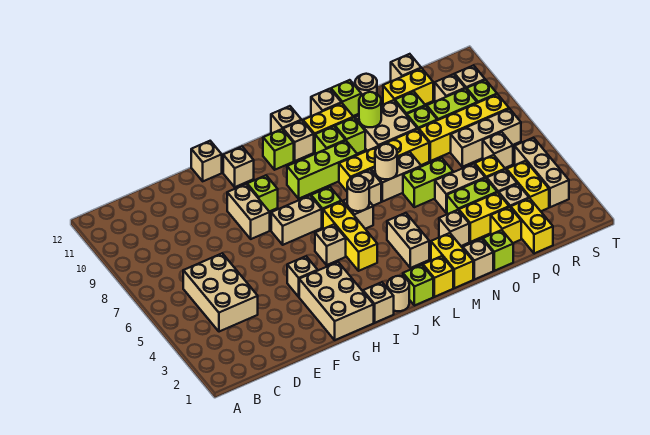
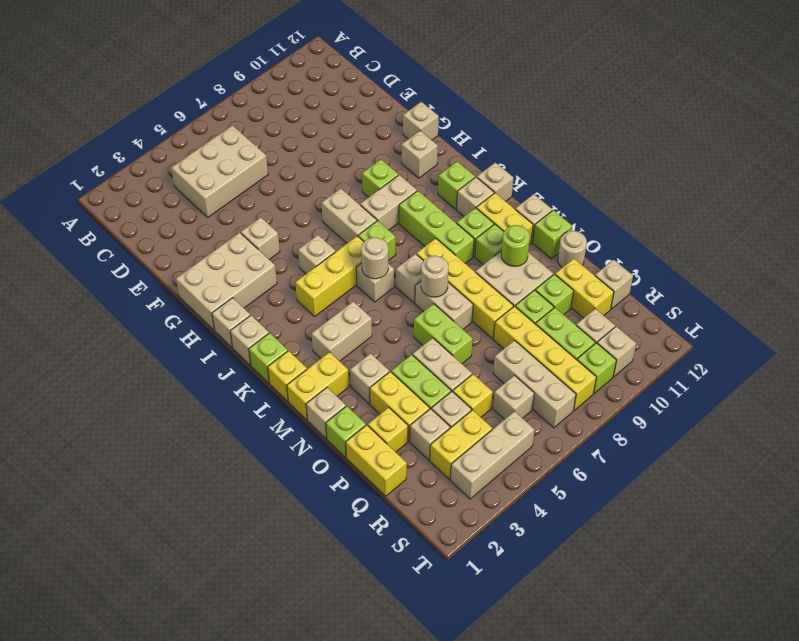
tan 1x2 brick [227,184,270,239] -> tan 1x2 brick moved to [360,175,417,230]
tan 1x1 round brick [387,276,409,311] -> tan 1x1 brick [230,315,269,365]
yellow 1x2 brick [511,198,553,254] -> yellow 1x2 brick turned to [346,425,407,496]

